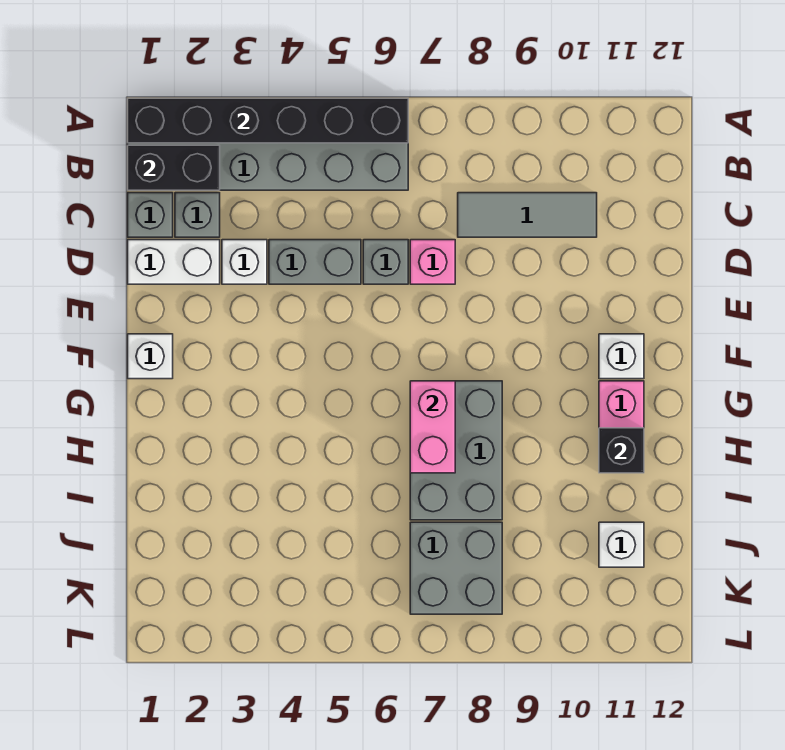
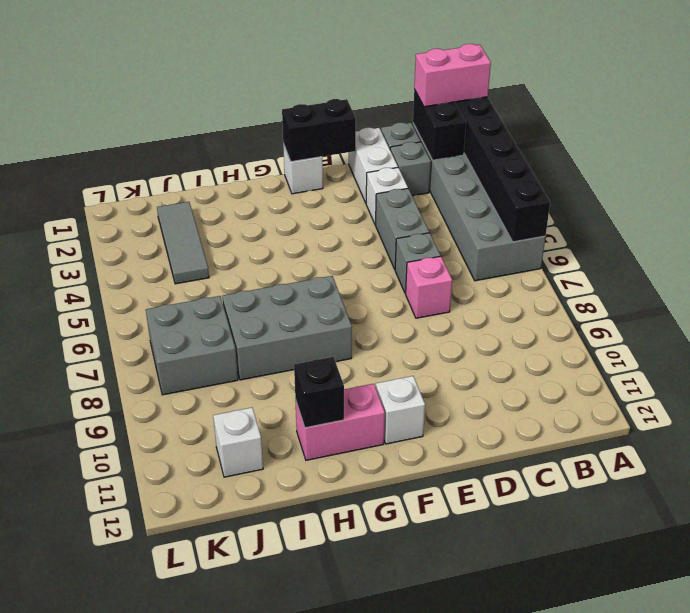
grey 1x3 tile [458,193,597,237] -> grey 1x3 tile moved to [157,202,209,284]
none -> black 1x2 brick [282,99,356,162]
pink 1x2 brick [410,381,455,473] -> pink 1x2 brick moved to [414,44,491,107]

